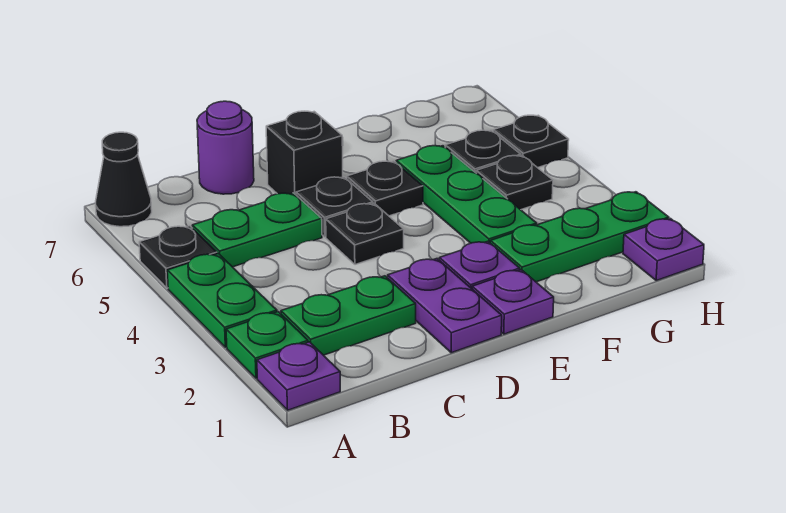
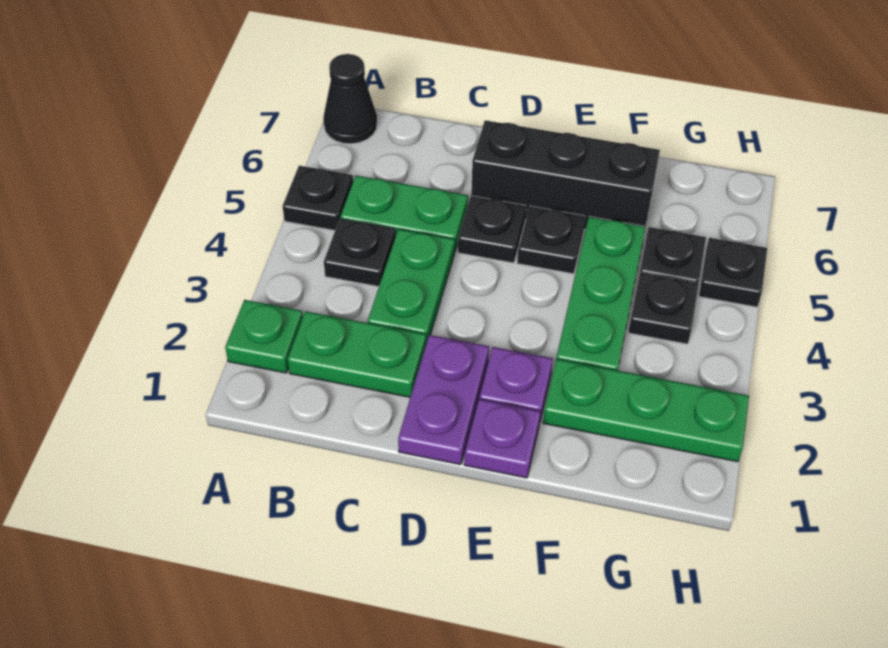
purple 1x1 plate [257,342,340,410] -> none
green 1x2 plate [167,254,277,347] -> green 1x2 plate moved to [368,229,455,344]
purple 1x1 round brick [197,101,254,194] -> none
black 1x1 plate [326,203,404,265] -> black 1x1 plate moved to [324,219,396,287]
black 1x1 brick [266,111,343,195] -> black 1x3 brick [471,120,660,229]
purple 1x1 plate [623,219,704,280] -> none

